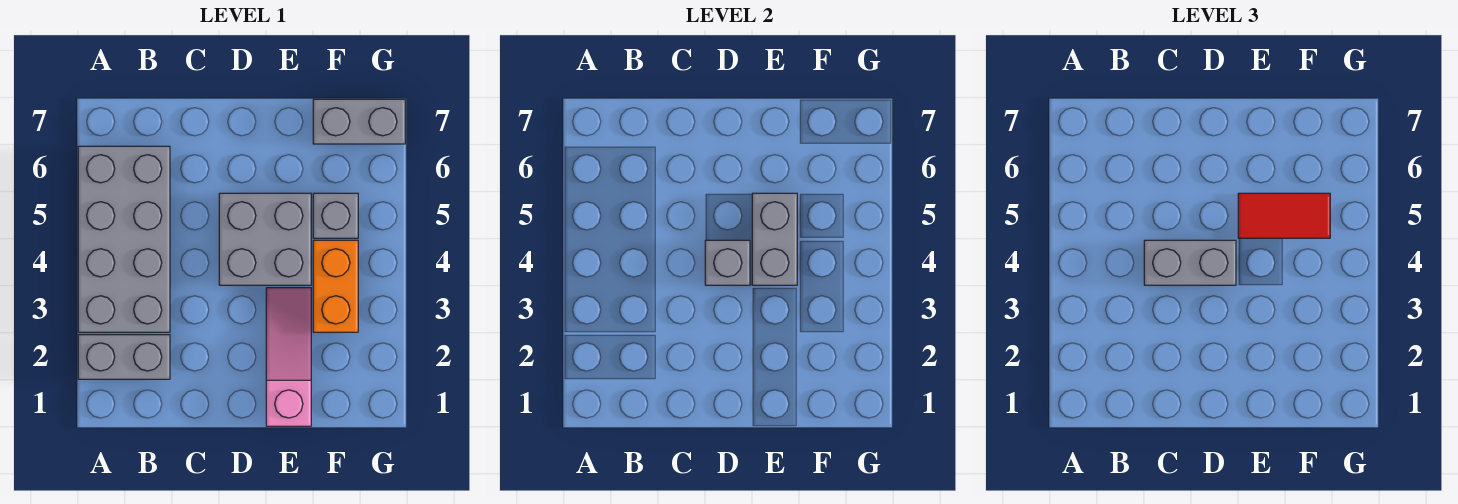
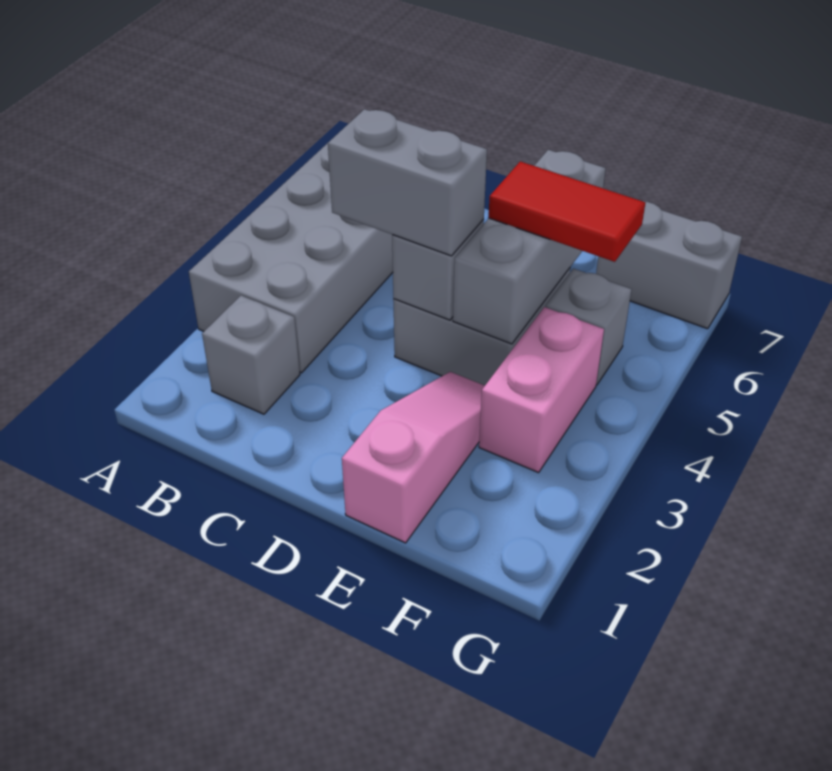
grey 1x2 brick [78,335,170,379] -> grey 1x1 brick [202,296,300,414]
grey 1x2 brick [752,193,797,285] -> grey 1x3 brick [453,150,606,344]
orange 1x2 brick [313,240,358,332] -> pink 1x2 brick [479,307,604,473]

